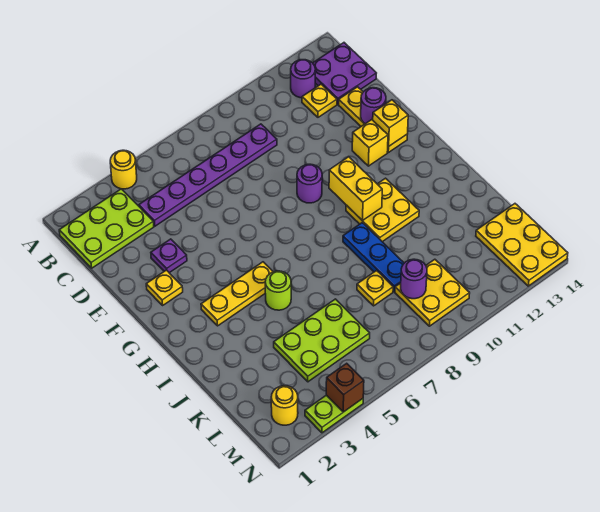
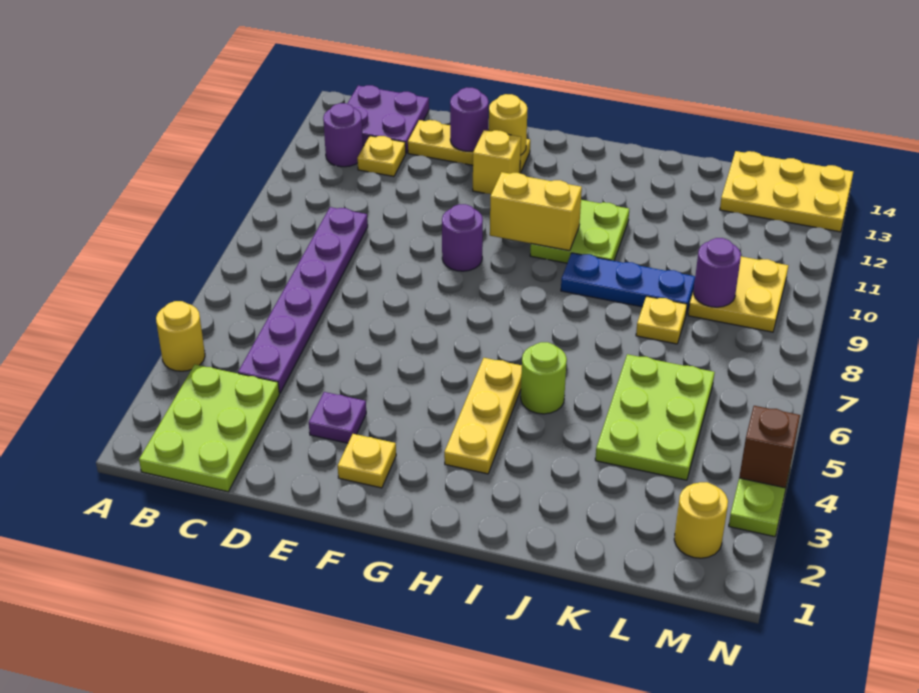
yellow 1x1 brick [373,100,408,147] -> yellow 1x1 round brick [488,94,527,155]
yellow 2x2 plate [346,178,419,242] -> lime 2x2 plate [530,200,629,263]

